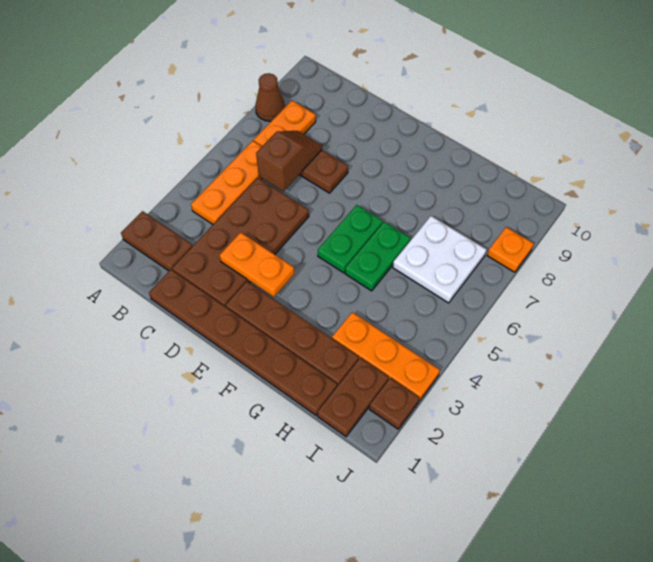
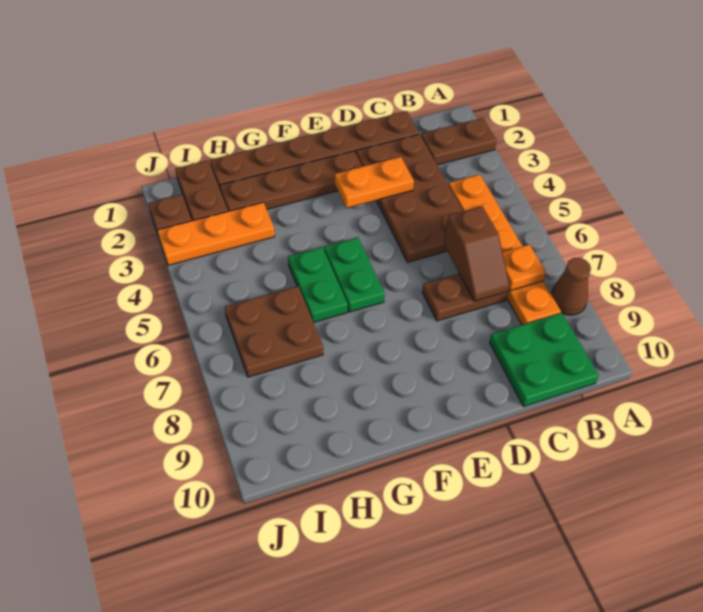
none -> green 2x2 plate [490,313,599,406]
white 2x2 plate [393,216,487,303] -> brown 2x2 plate [225,286,323,377]
orange 1x1 plate [487,227,534,272] -> orange 1x1 plate moved to [502,244,546,291]

